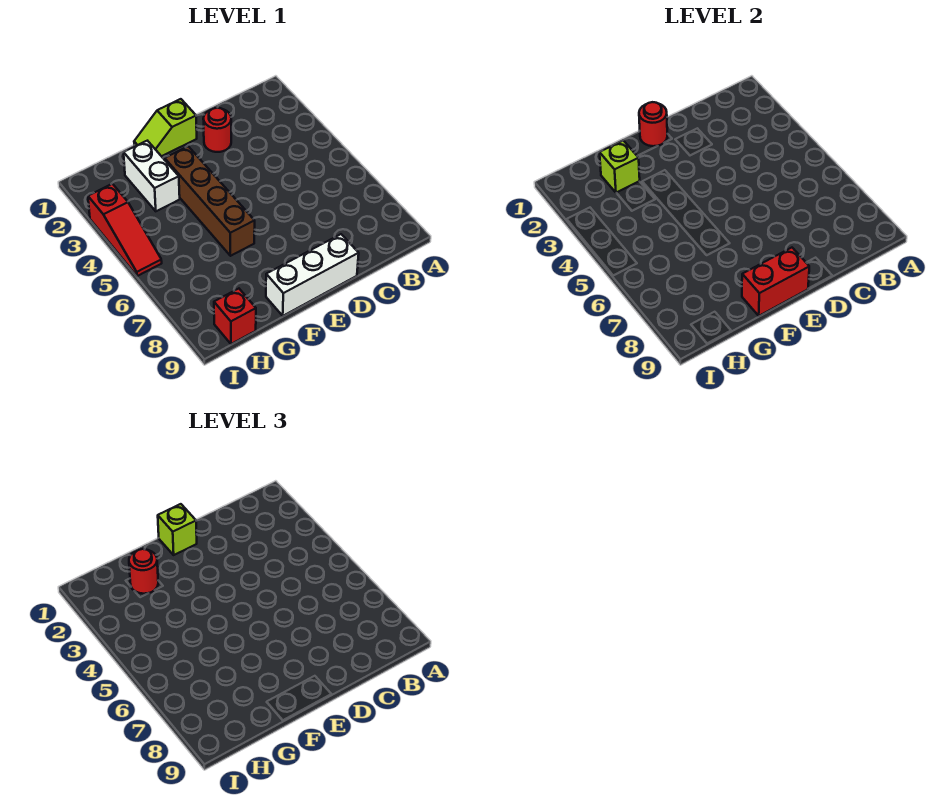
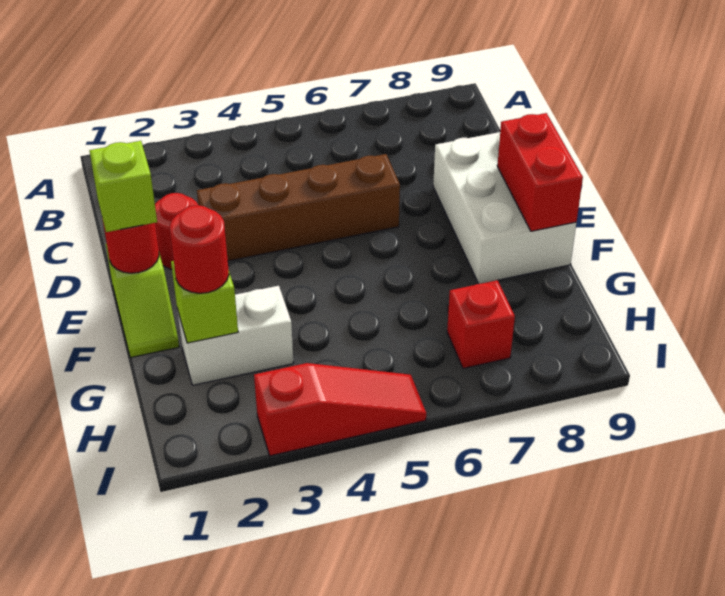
white 1x3 brick [266,234,359,316] -> white 2x3 brick [433,132,576,284]
brown 1x4 brick [165,146,255,256] -> brown 1x4 brick moved to [197,154,400,261]
red 1x1 brick [214,289,256,344] -> red 1x1 brick moved to [447,280,515,368]

